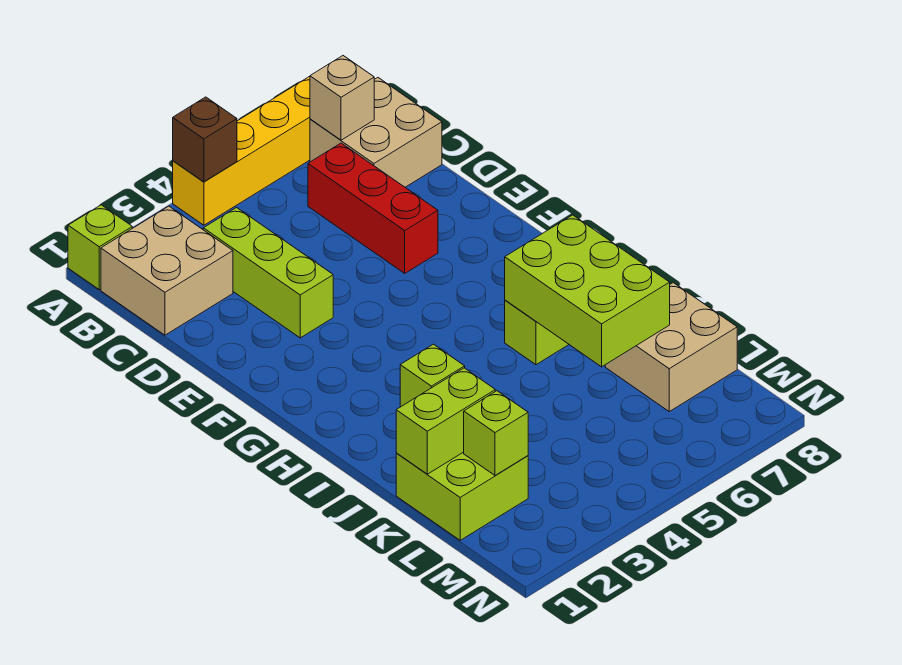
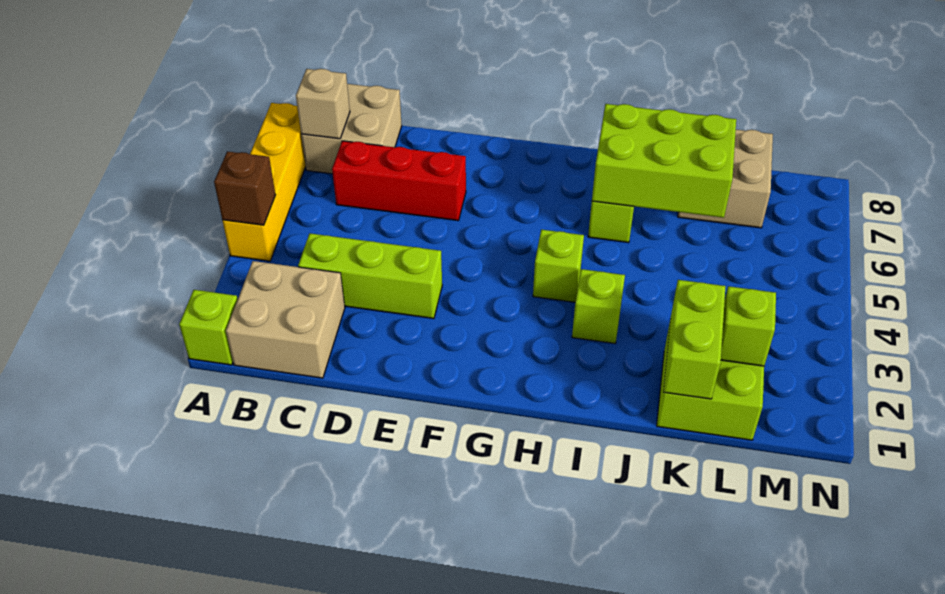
none -> lime 1x1 brick [533,230,584,302]

